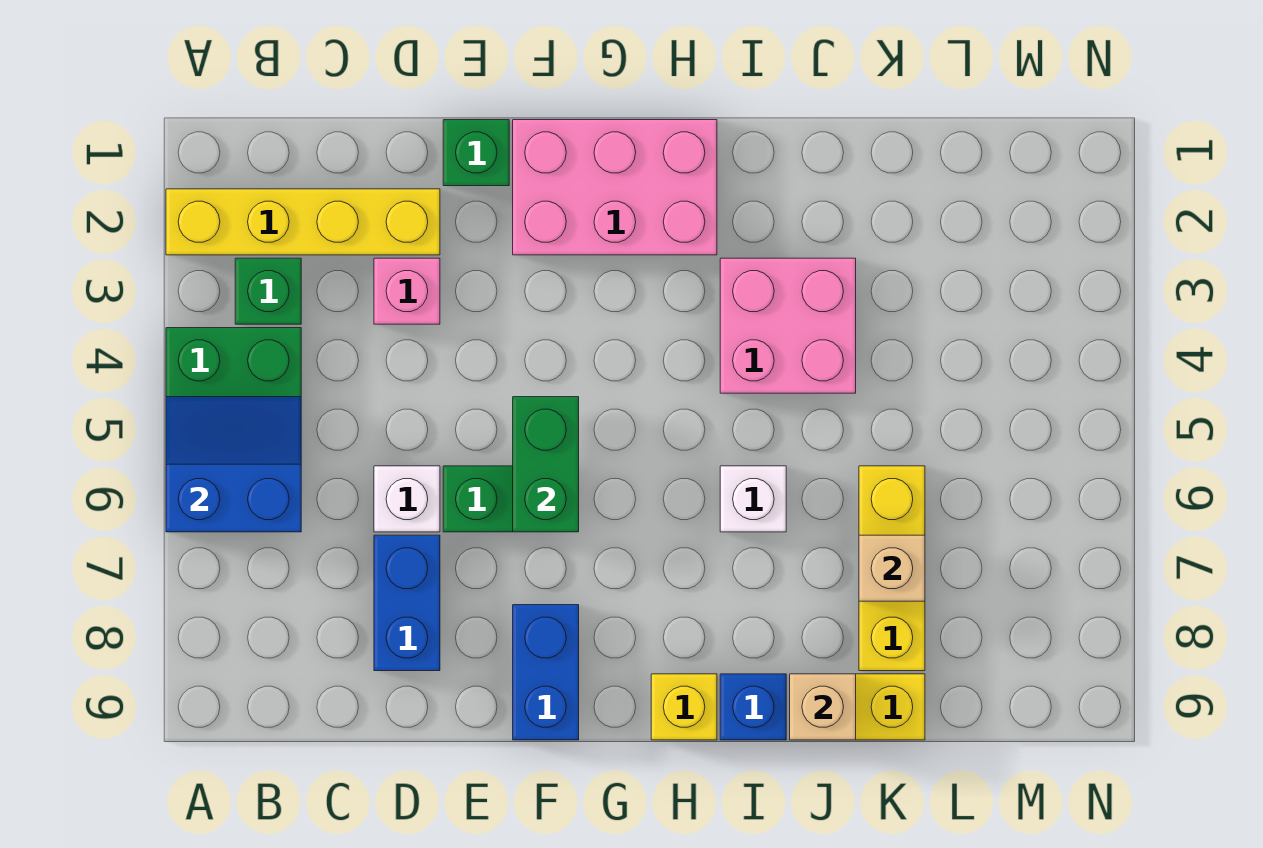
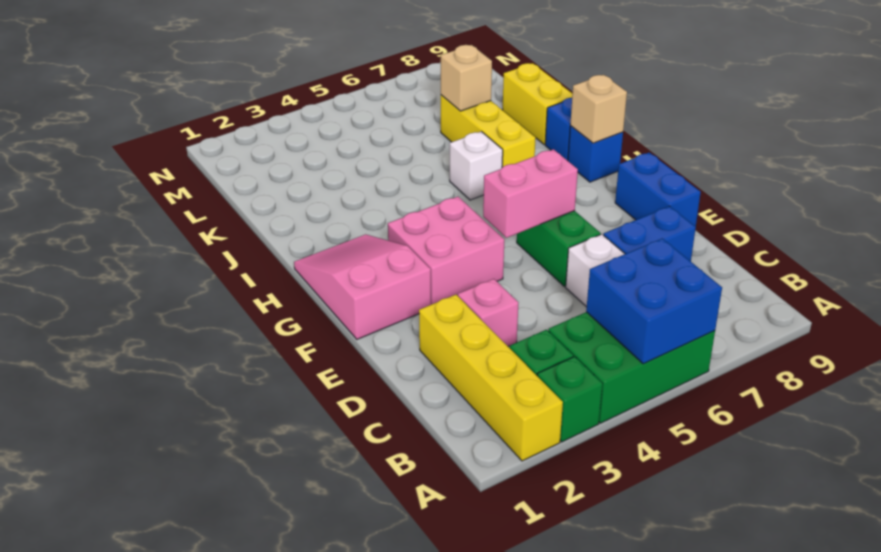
blue 2x2 slope [166,397,301,532] -> blue 2x2 brick [586,238,722,364]
green 1x1 brick [443,120,509,186] -> green 1x1 brick moved to [537,357,603,442]
pink 2x3 brick [513,120,717,255] -> pink 2x3 slope [294,234,431,339]
green 1x2 brick [513,397,579,532] -> pink 1x2 brick [483,149,578,238]
blue 1x2 brick [513,605,579,740] -> blue 1x2 brick turned to [615,152,701,227]
yellow 1x1 brick [651,674,717,740] -> blue 1x1 brick [568,126,623,182]
pink 2x2 brick [720,258,856,393] -> pink 2x2 brick moved to [388,197,504,305]
tan 1x1 brick [790,674,856,740] -> tan 1x1 brick moved to [570,75,627,143]
yellow 1x3 brick [859,466,925,671] -> yellow 1x3 brick turned to [441,95,536,167]

